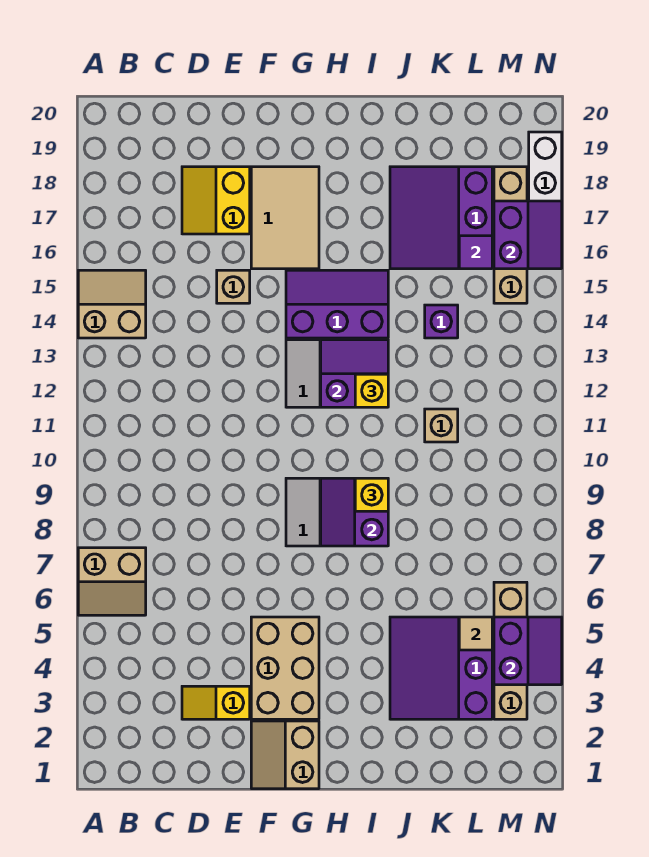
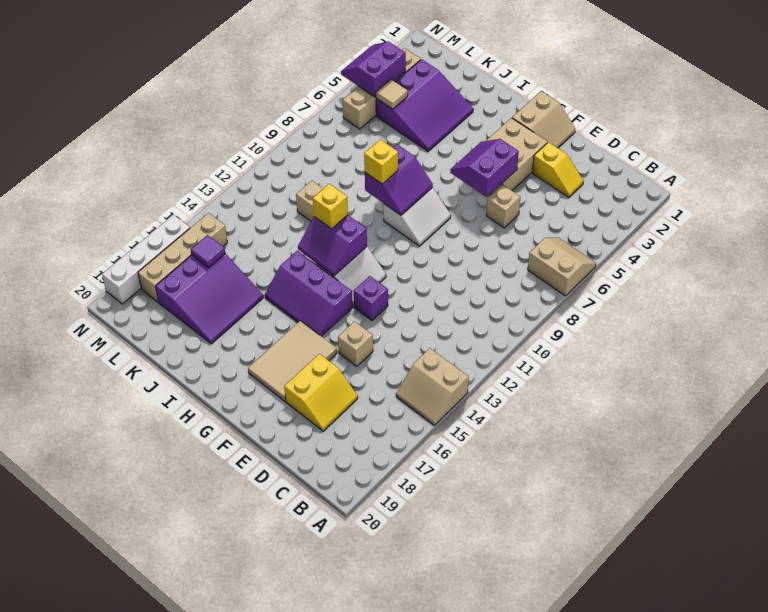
none -> tan 1x1 brick [486,184,520,228]
purple 1x1 brick [425,305,458,338] -> purple 1x1 brick moved to [354,276,388,320]
purple 2x2 slope [494,201,562,269] -> purple 2x2 slope moved to [450,139,519,197]

